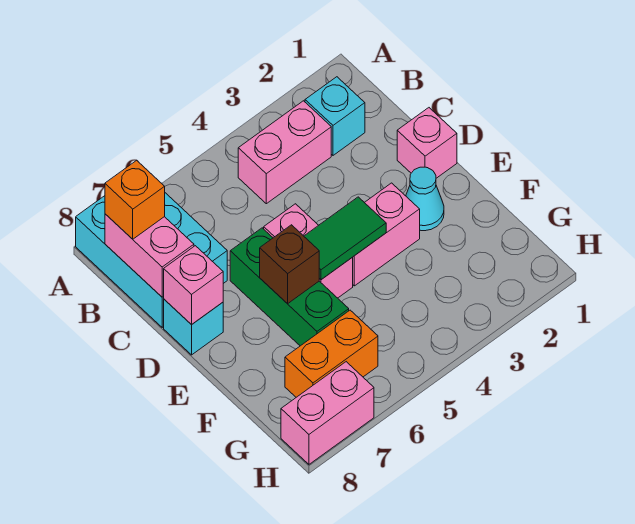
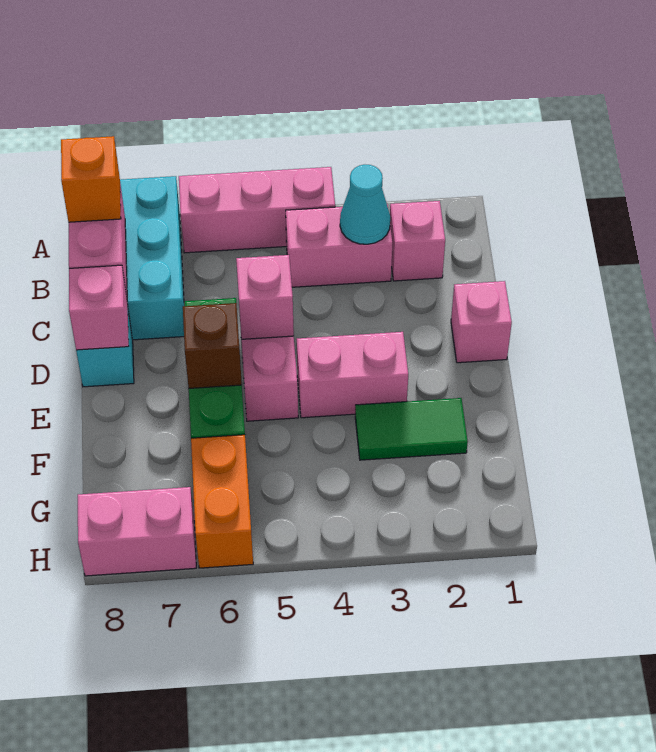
none -> pink 1x3 brick [179,167,335,253]
cyan 1x1 brick [305,77,365,155] -> pink 1x1 brick [390,201,445,281]
none -> pink 1x1 brick [236,255,294,339]
cyan 1x1 cone [406,167,444,231] -> cyan 1x1 cone moved to [340,165,390,244]
green 1x2 tile [304,197,386,280] -> green 1x2 tile moved to [355,398,468,460]
orange 1x2 brick [285,310,378,397] -> orange 1x2 brick turned to [191,435,253,568]

